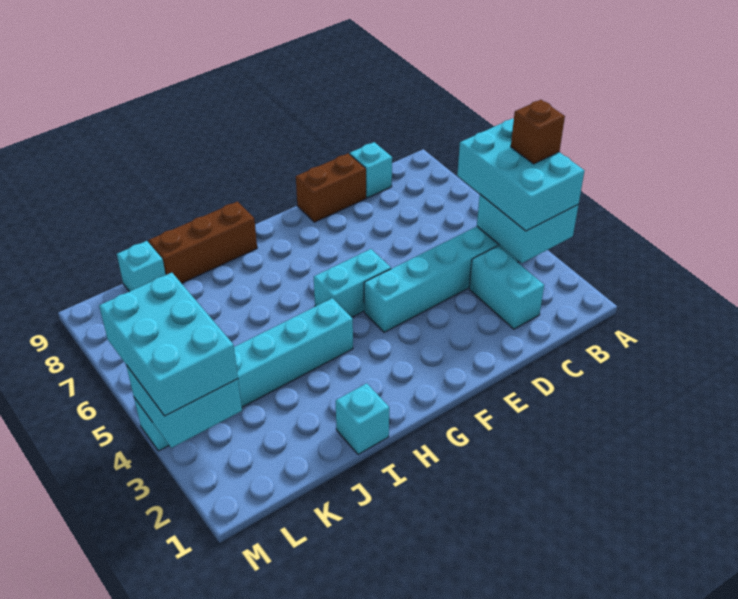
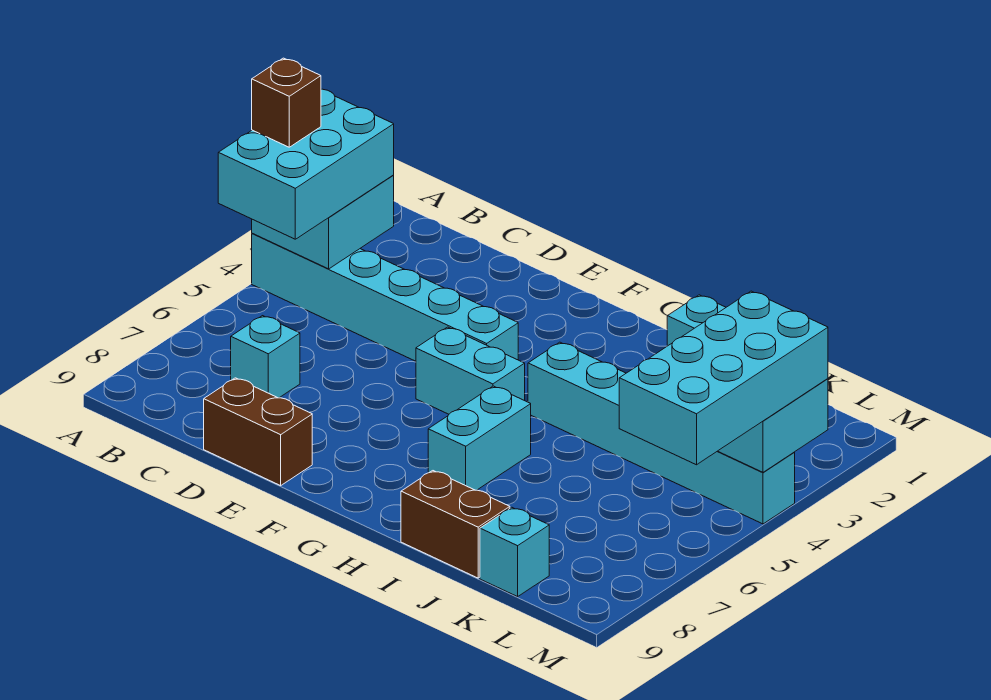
cyan 1x2 brick [469,246,544,329] -> cyan 1x2 brick moved to [428,386,531,490]
cyan 1x1 brick [350,142,392,198] -> cyan 1x1 brick moved to [231,316,300,398]
brown 1x3 brick [149,202,257,283] -> brown 1x2 brick [401,471,510,578]
cyan 2x3 brick [99,273,238,416] -> cyan 2x4 brick [619,291,828,465]

